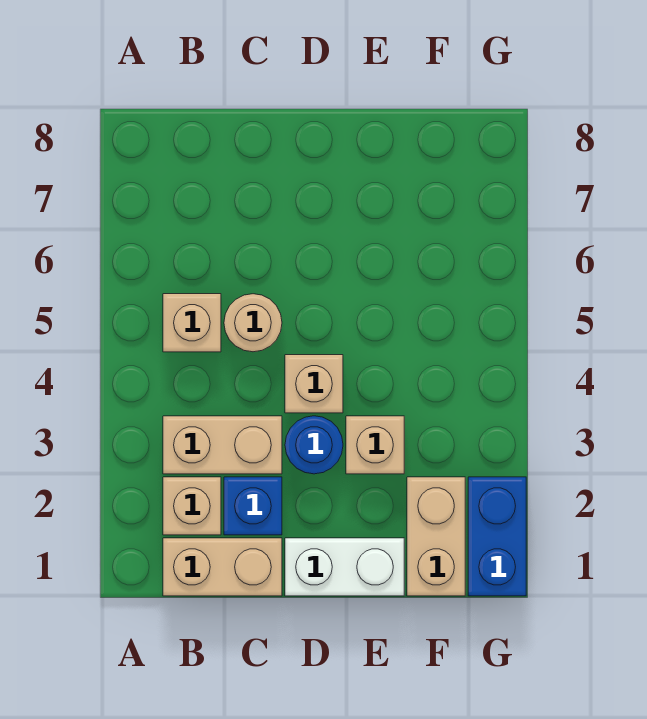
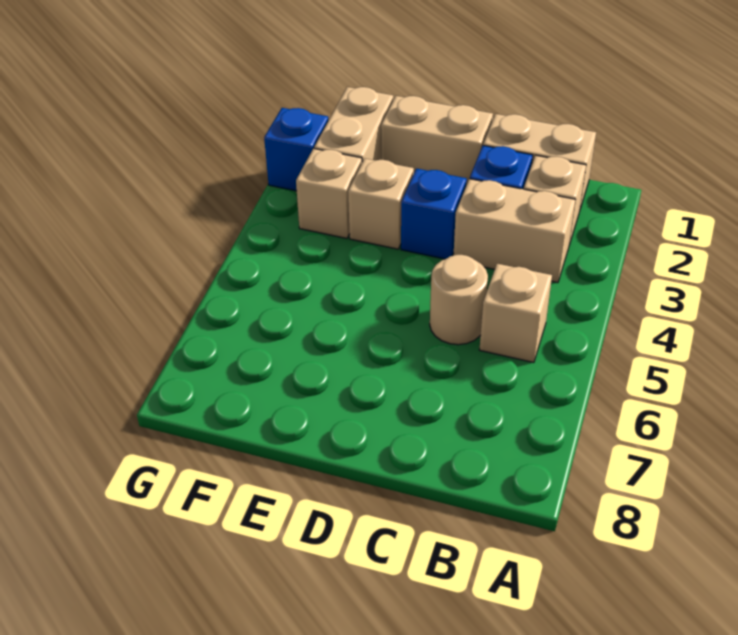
white 1x2 brick [285,538,404,596] -> tan 1x2 brick [381,96,493,185]
blue 1x1 round brick [285,416,343,474] -> blue 1x1 brick [401,169,467,259]
tan 1x1 brick [285,355,343,413] -> tan 1x1 brick moved to [296,149,362,238]
blue 1x2 brick [468,477,526,596] -> blue 1x1 brick [264,108,328,191]

